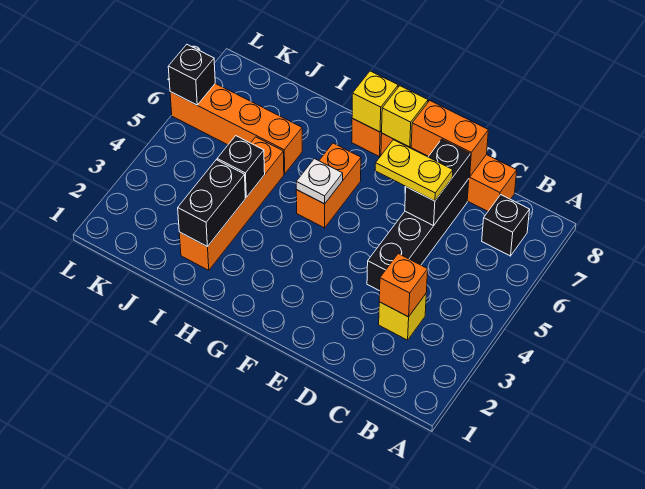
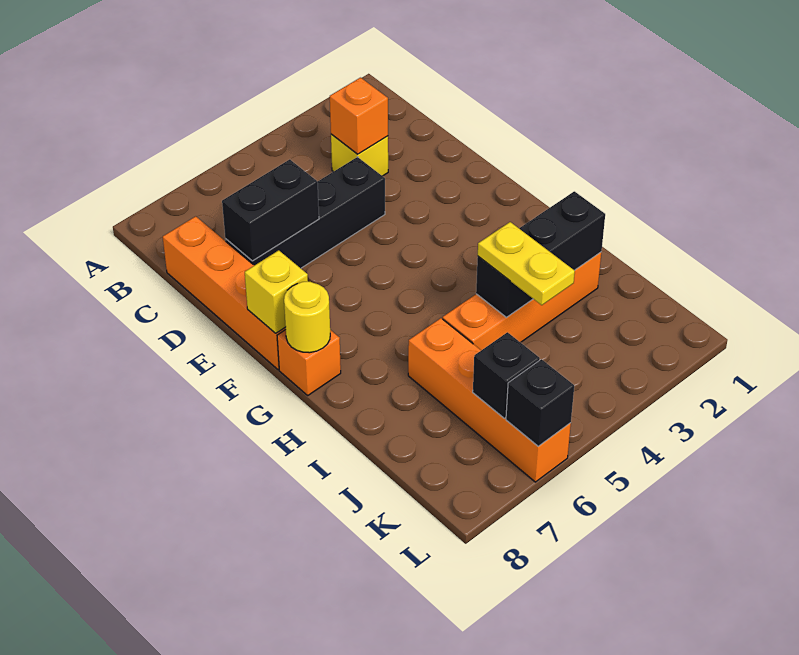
black 1x1 brick [482,195,530,256] -> black 1x1 brick moved to [473,332,540,418]
yellow 1x2 plate [375,140,453,201] -> yellow 1x2 plate moved to [478,222,575,305]
orange 1x2 brick [411,101,488,177] -> none
orange 1x2 brick [296,143,361,228] -> none
white 1x1 plate [296,159,343,204] -> none
yellow 1x1 brick [352,71,398,132] -> yellow 1x1 round brick [284,282,330,353]

